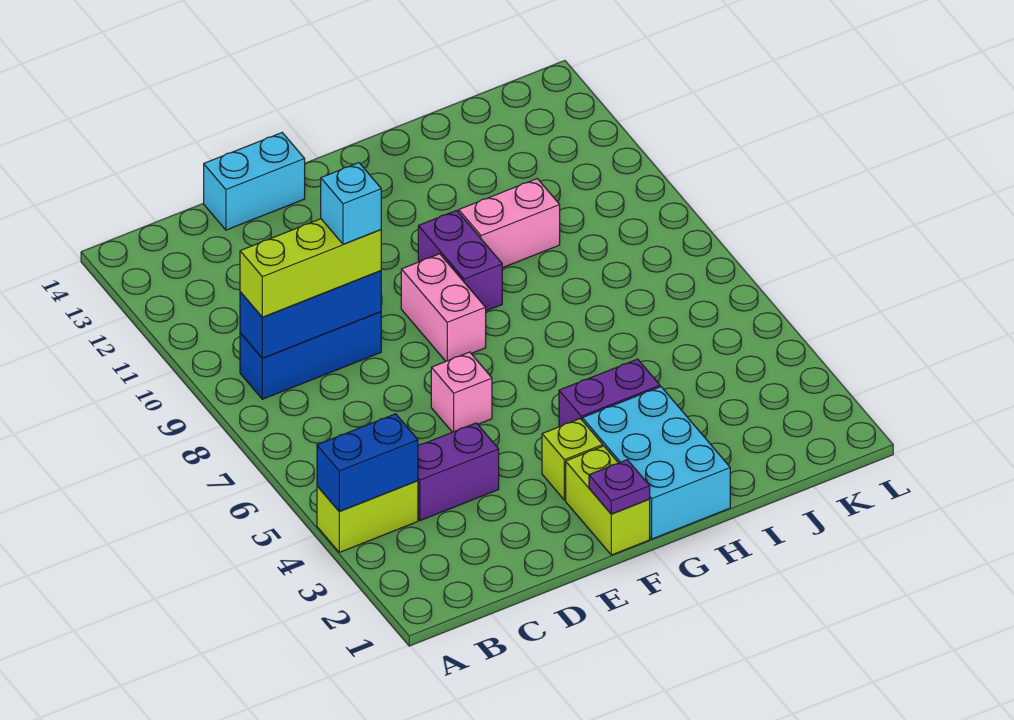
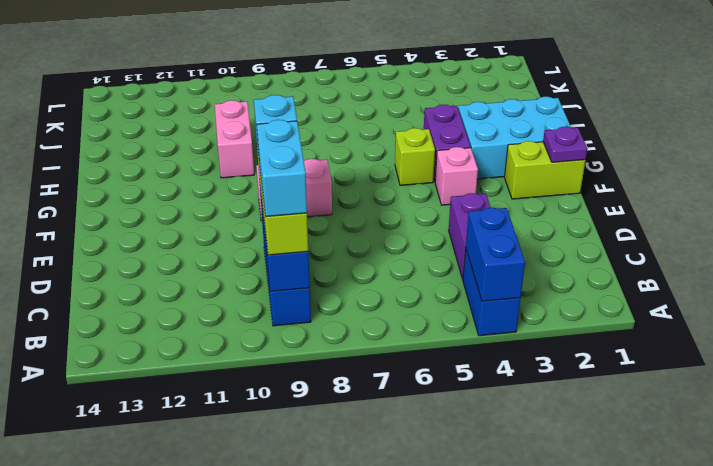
lime 1x2 brick [317,481,418,552] -> blue 1x2 brick [463,250,521,336]
cyan 1x2 brick [204,133,305,230] -> cyan 1x2 brick moved to [257,120,307,217]
pink 1x1 brick [431,352,492,432] -> pink 1x1 brick moved to [435,147,478,205]
lime 1x1 brick [542,419,603,500] -> lime 1x1 brick moved to [395,128,435,186]
purple 1x2 brick [418,210,502,311] -> none

